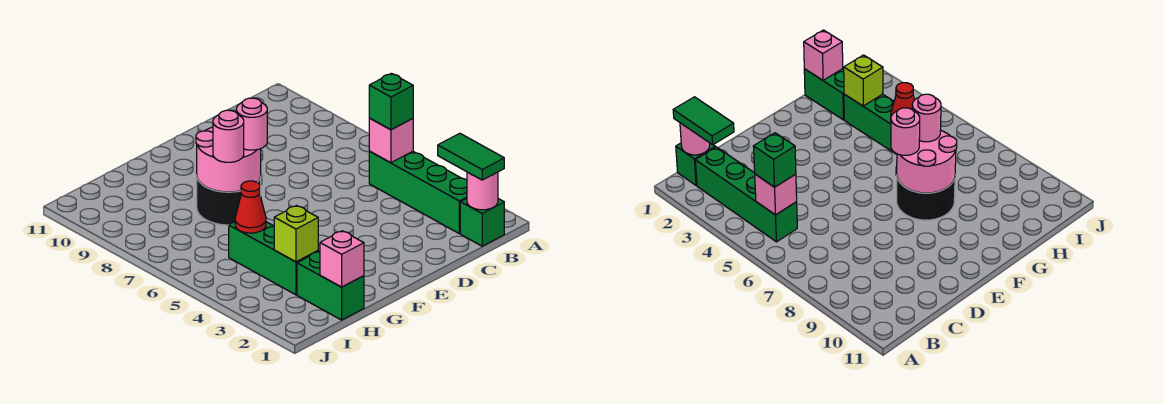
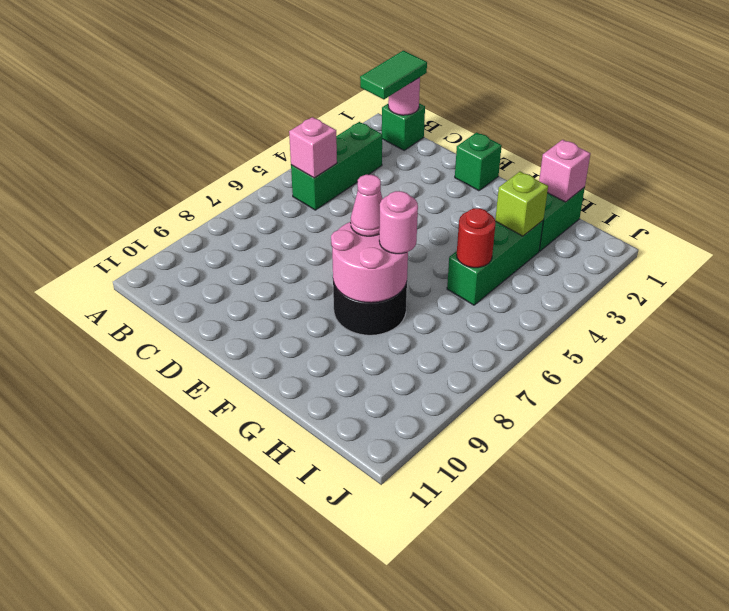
green 1x4 brick [369,151,467,234] -> green 1x3 brick [291,122,382,210]
green 1x1 brick [369,73,413,130] -> green 1x1 brick moved to [455,132,502,191]
pink 1x1 round brick [236,98,267,150] -> pink 1x1 cone [351,175,382,236]
red 1x1 cone [235,181,266,233] -> red 1x1 round brick [457,208,496,268]

